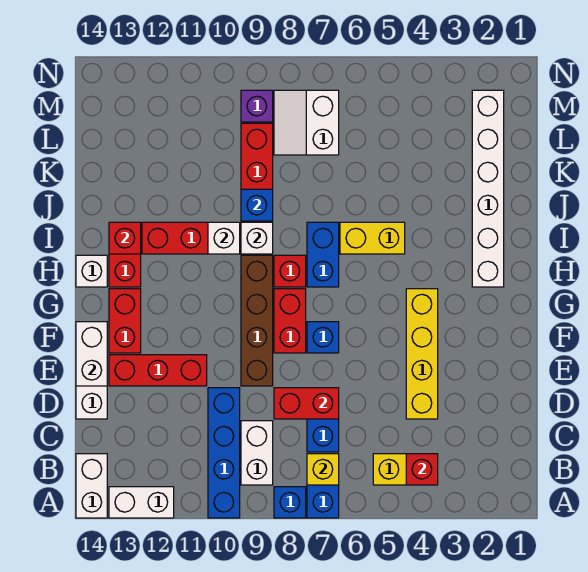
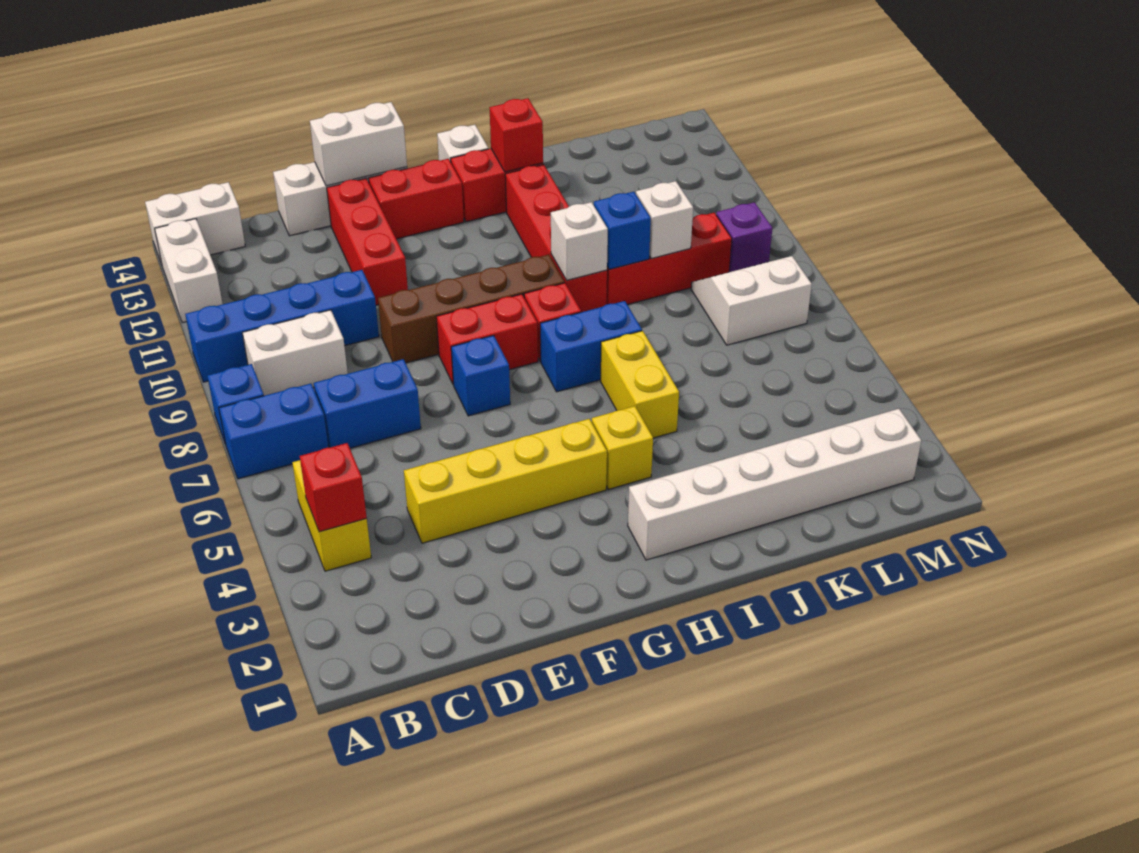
yellow 1x1 brick [307,454,339,485] -> yellow 1x1 brick moved to [592,406,653,489]
red 1x2 brick [274,388,339,419] -> none
white 1x1 brick [208,222,240,254] -> white 1x1 brick moved to [636,181,693,259]

